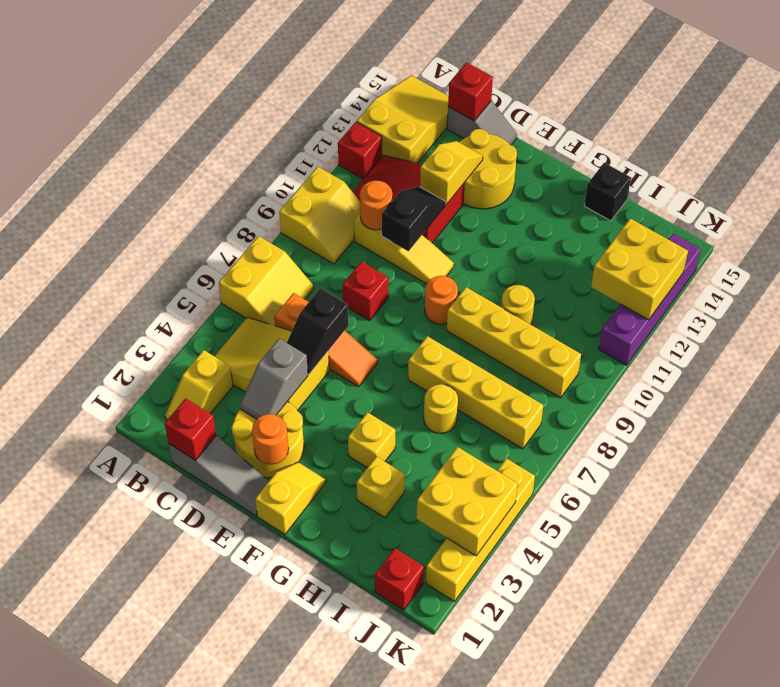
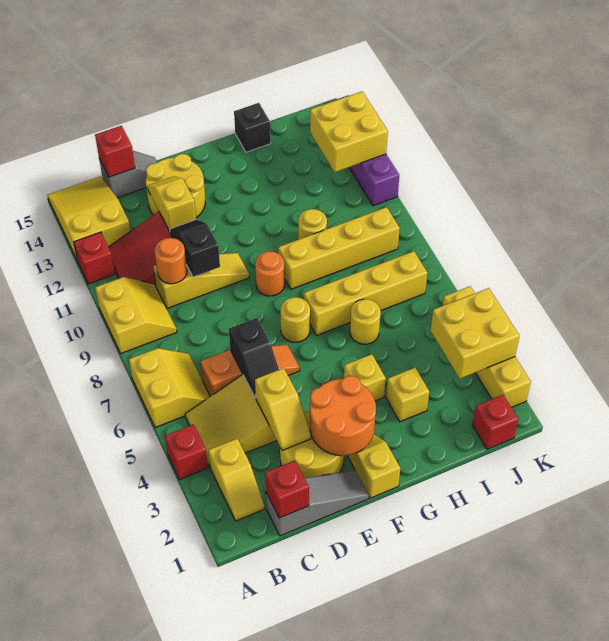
grey 1x2 slope [240,339,308,419] -> yellow 1x2 slope [255,368,311,450]
red 1x1 brick [343,261,388,320] -> red 1x1 brick moved to [165,424,208,480]
orange 1x1 round brick [252,414,289,465] -> orange 2x2 round brick [310,376,376,456]
none -> yellow 1x1 round brick [280,297,310,342]

